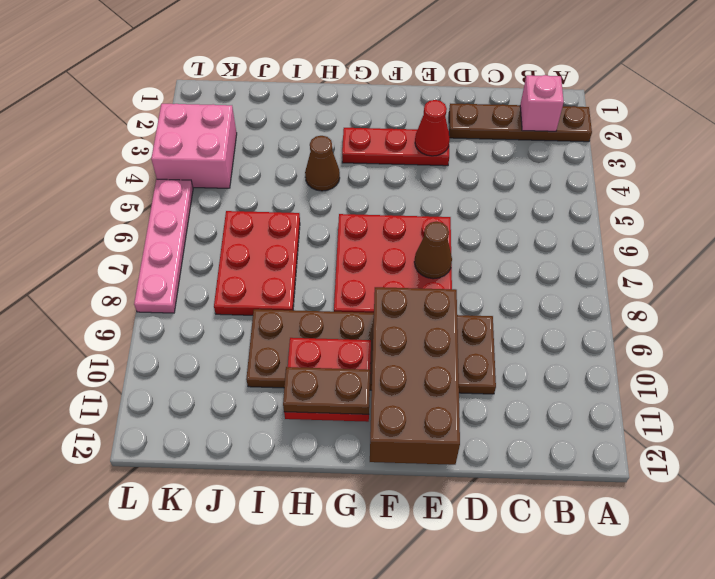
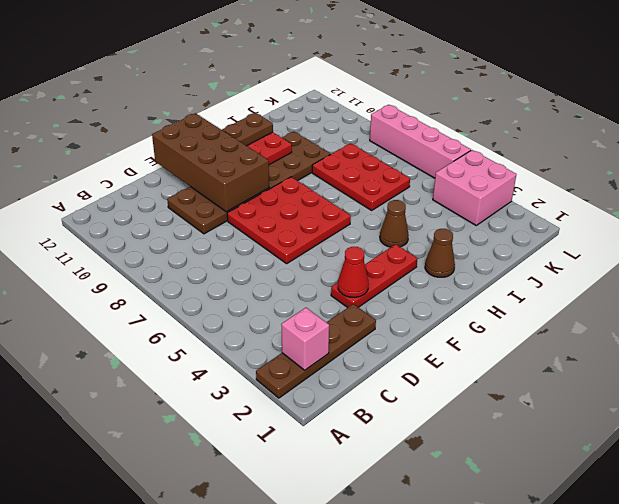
brown 1x1 cone [414,222,452,279] -> brown 1x1 cone moved to [425,229,455,277]
pink 1x4 plate [134,179,193,313] -> pink 1x4 brick [370,105,471,178]

